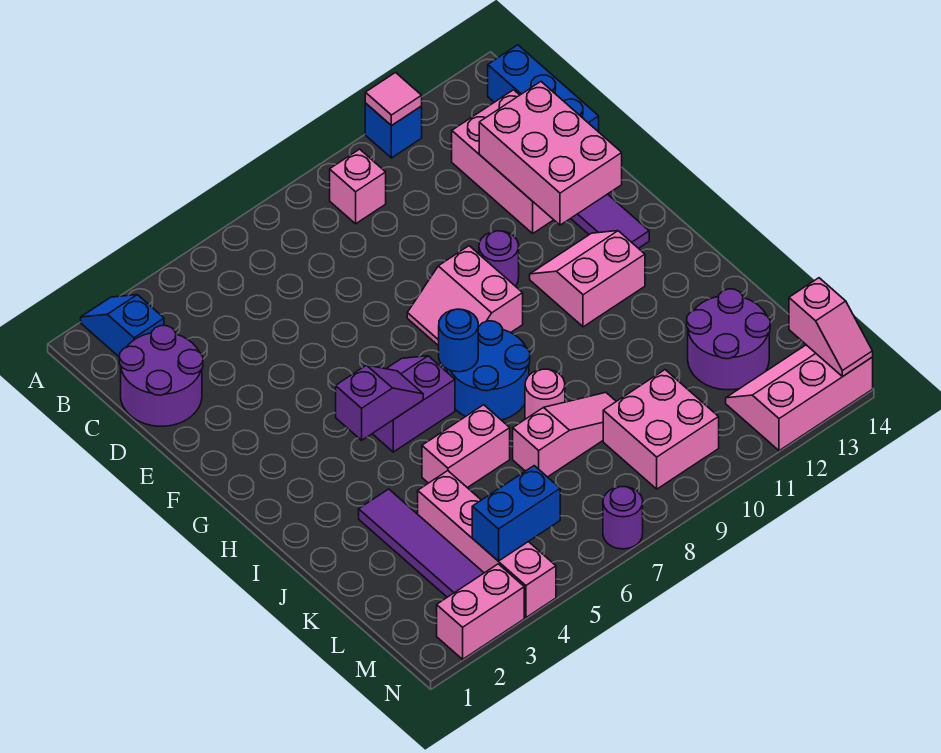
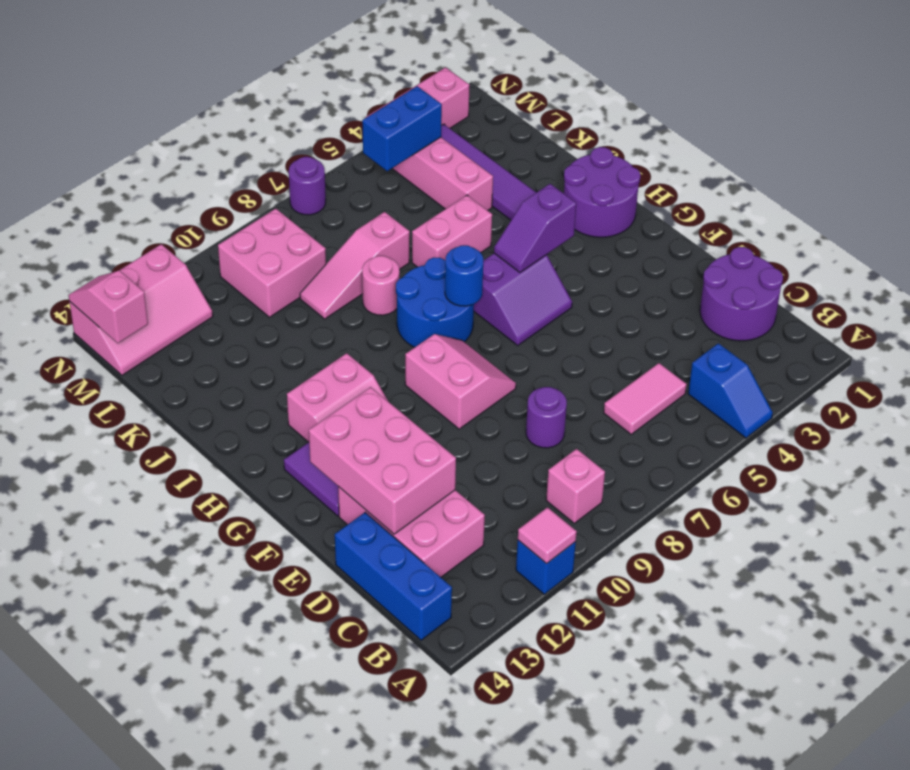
blue 1x2 slope [81,295,164,357] -> blue 1x2 slope moved to [688,343,773,438]
none -> pink 1x2 tile [604,363,687,434]
purple 1x1 round brick [479,231,519,286] -> purple 1x1 round brick moved to [526,387,567,448]
purple 2x2 round brick [687,289,770,390] -> purple 2x2 round brick moved to [564,147,640,237]

